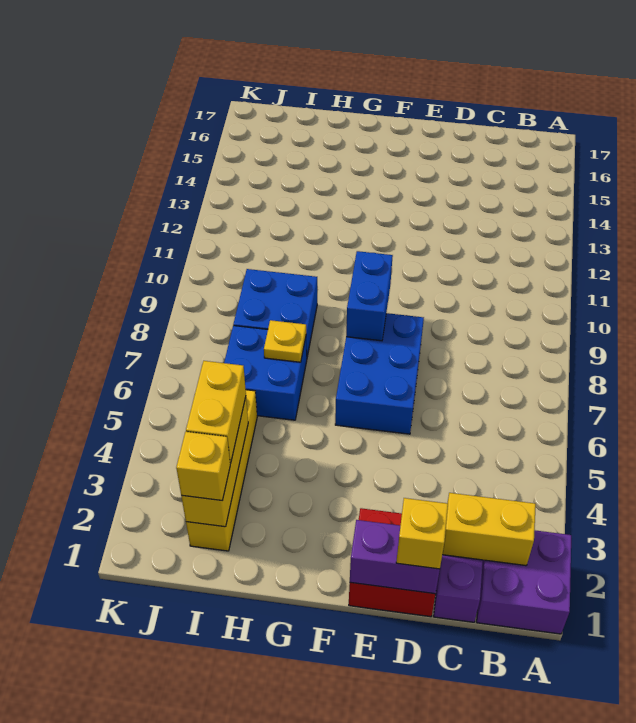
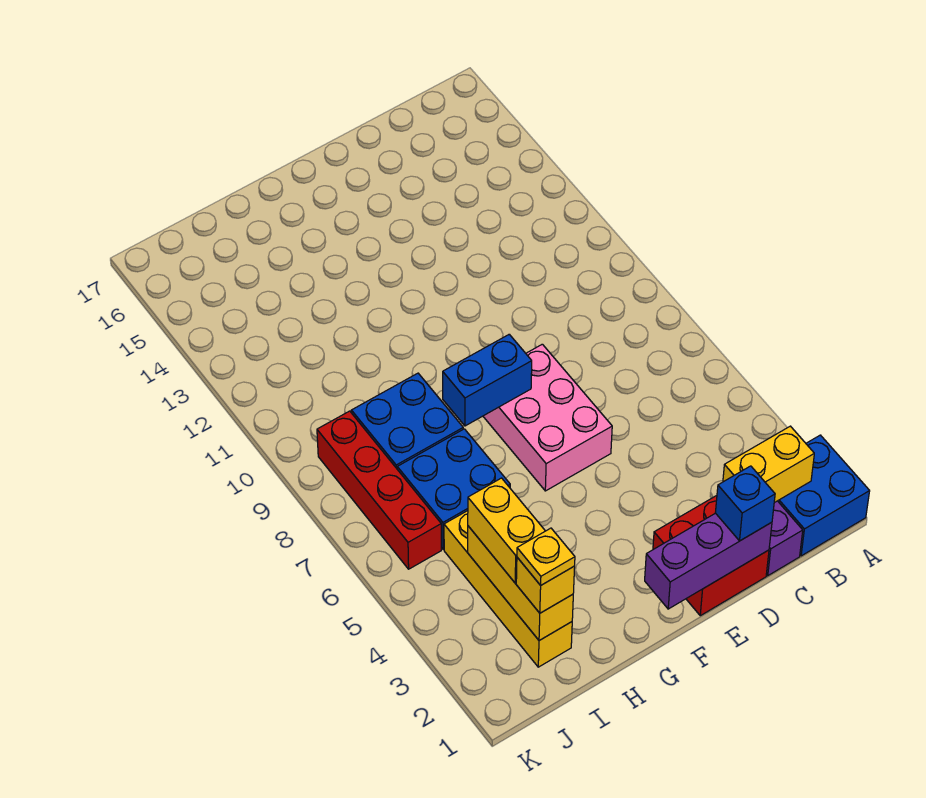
purple 2x2 brick [477,530,571,634] -> blue 2x2 brick [778,435,870,556]
purple 1x2 brick [350,520,440,594] -> purple 1x3 brick [645,513,772,609]
yellow 1x1 brick [396,498,448,569] -> blue 1x1 brick [715,466,775,541]
blue 2x3 brick [335,313,424,434] -> pink 2x3 brick [483,344,612,491]
blue 1x2 brick [346,251,393,341] -> blue 1x2 brick turned to [443,334,532,426]
yellow 1x1 plate [264,320,306,362] -> yellow 1x1 plate moved to [517,528,575,585]
none -> red 1x4 brick [317,411,441,569]

